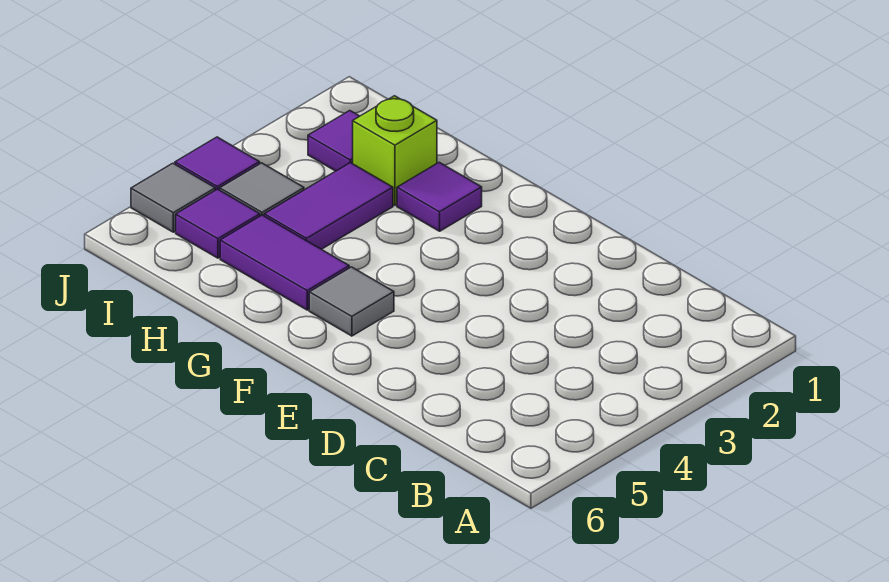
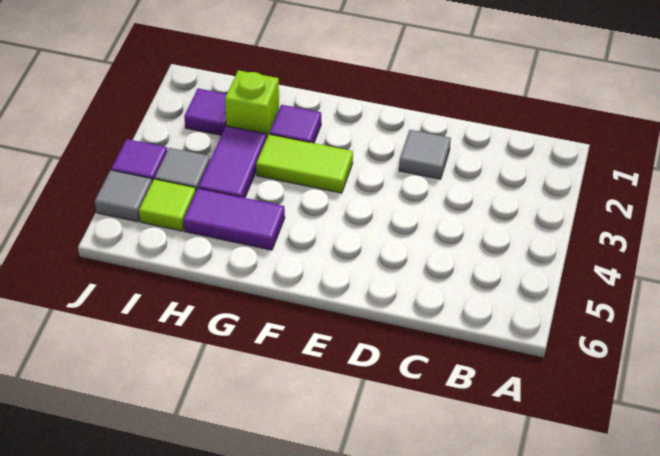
none -> lime 1x2 tile [256,134,353,193]
grey 1x1 tile [309,267,394,336] -> grey 1x1 tile moved to [399,130,451,179]
purple 1x1 tile [176,189,260,258] -> lime 1x1 tile [139,179,196,231]

